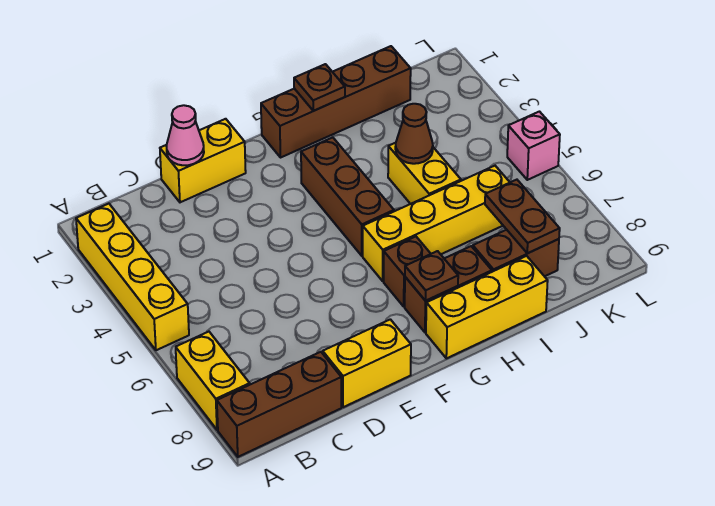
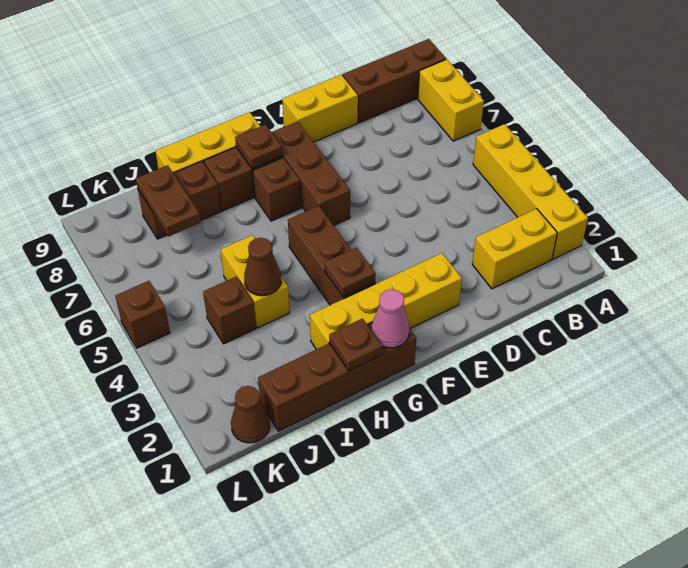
yellow 1x2 brick [160,119,246,202] -> yellow 1x2 brick moved to [472,209,557,289]
pink 1x1 cone [166,105,204,165] -> pink 1x1 cone moved to [371,289,410,348]
none -> brown 1x3 brick [272,122,350,226]
none -> brown 1x1 plate [325,248,376,297]
yellow 1x4 brick [363,166,510,281] -> yellow 1x4 brick moved to [310,253,462,349]
none -> brown 1x1 brick [203,277,256,344]
none -> brown 1x1 cone [231,386,270,443]
pink 1x1 brick [507,112,560,180] -> brown 1x1 brick [115,281,170,348]

